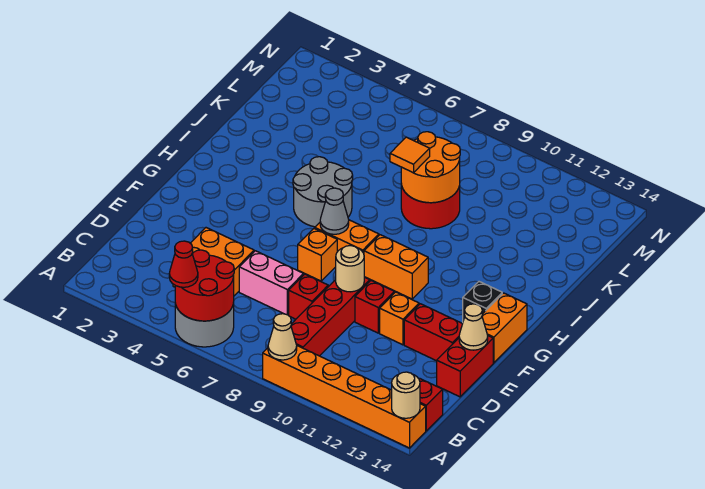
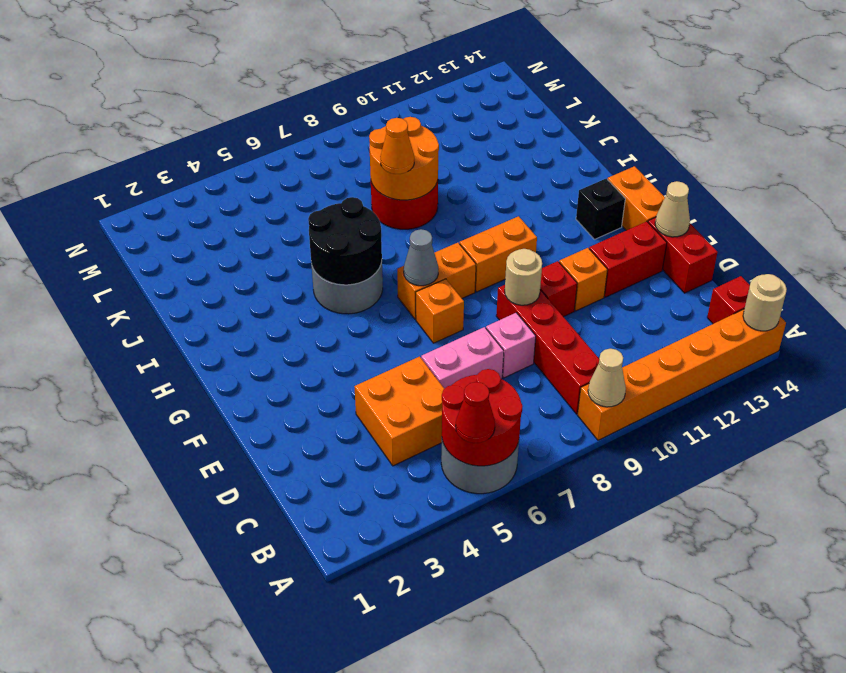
red 1x1 brick [289,274,328,319] -> pink 1x1 brick [486,313,536,378]
none -> black 2x2 round brick [308,197,382,285]
orange 1x1 tile [390,137,430,173] -> orange 1x1 cone [380,118,414,174]

